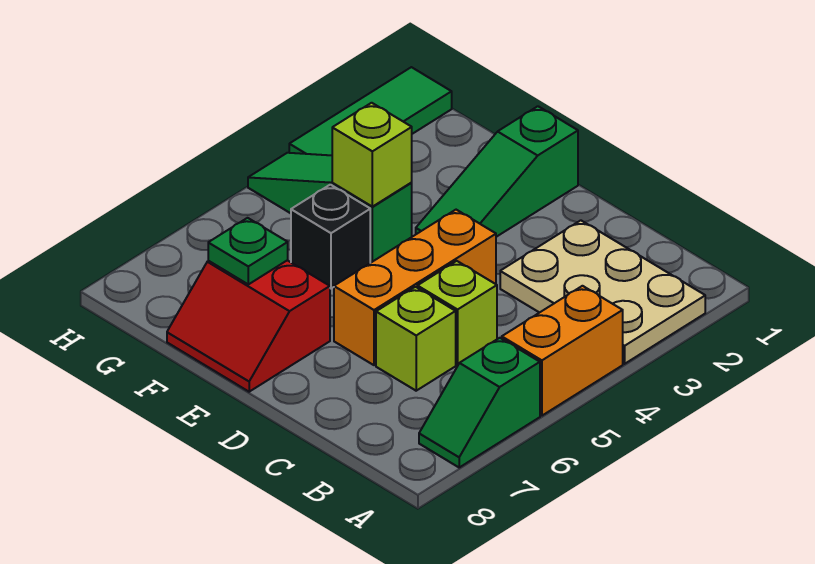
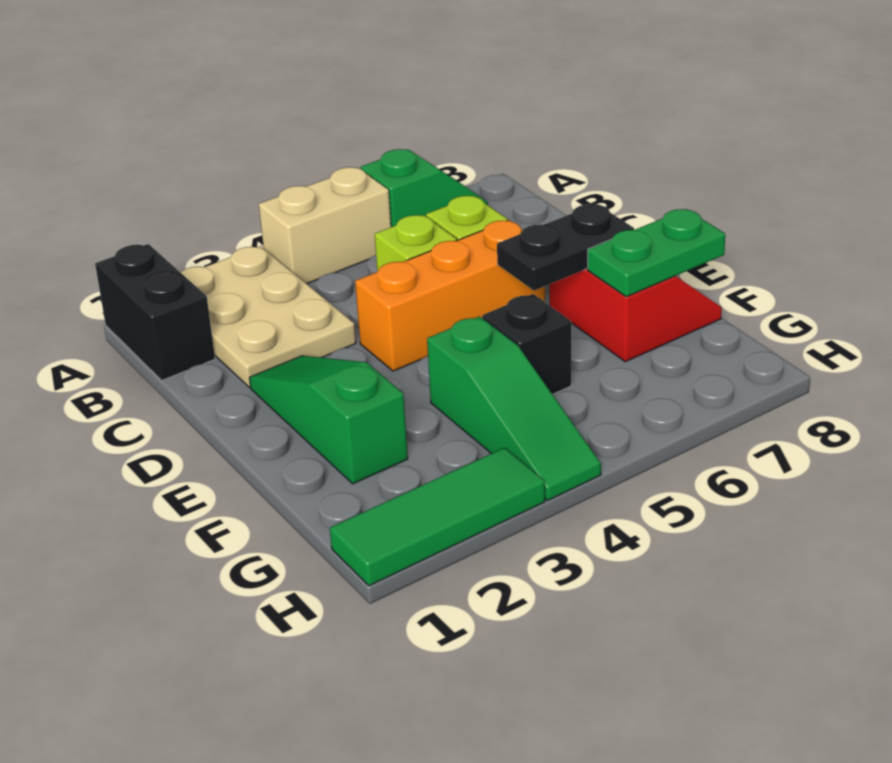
none -> black 1x2 brick [95,244,215,381]
orange 1x2 brick [502,286,623,416] -> tan 1x2 brick [259,167,391,284]
green 1x3 slope [416,106,578,237] -> green 1x3 slope turned to [249,356,408,484]
none -> black 1x2 plate [497,204,634,291]
lime 1x1 brick [332,103,412,207] -> none
green 1x1 plate [208,218,288,284] -> green 1x2 plate [588,209,725,297]

